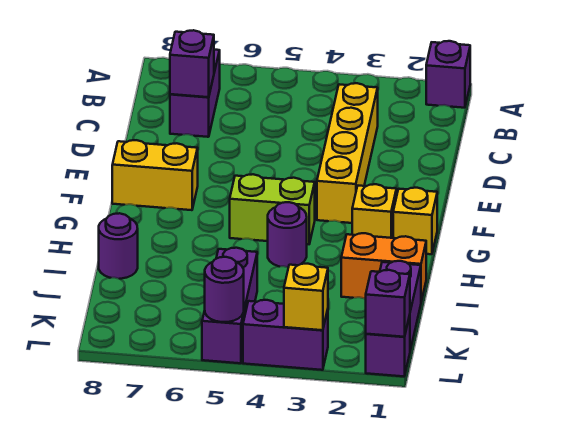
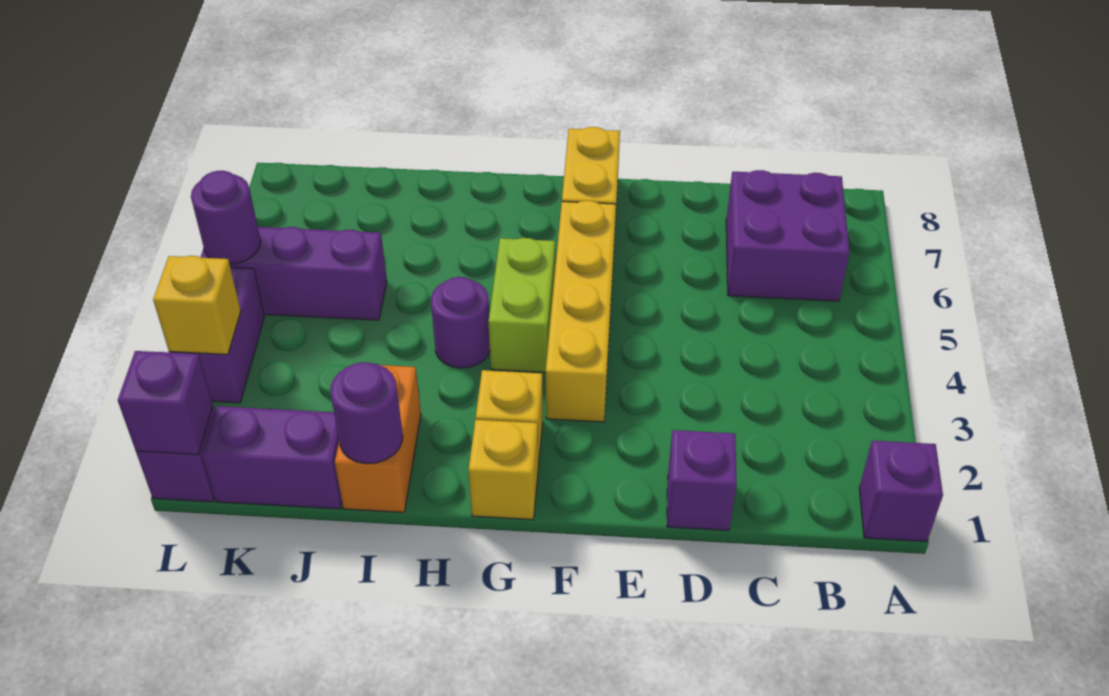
purple 1x2 brick [170,50,220,137] -> purple 2x2 brick [726,170,850,301]
yellow 1x4 brick [317,83,378,223] -> yellow 1x4 brick turned to [546,201,616,422]
purple 1x1 brick [170,30,214,97] -> purple 1x1 brick moved to [667,430,737,530]
purple 1x1 round brick [99,213,138,279] -> purple 1x1 round brick moved to [331,362,403,464]

